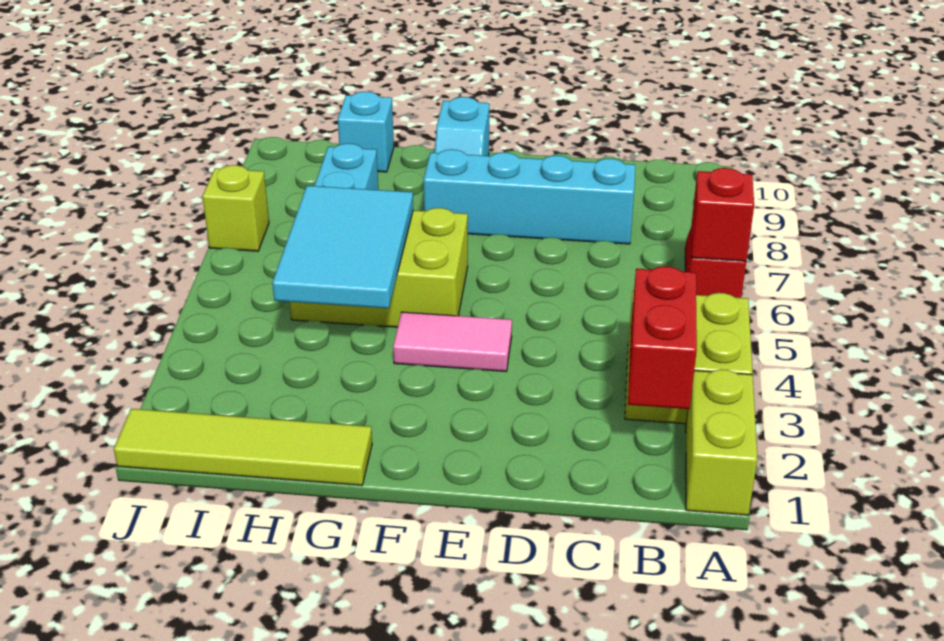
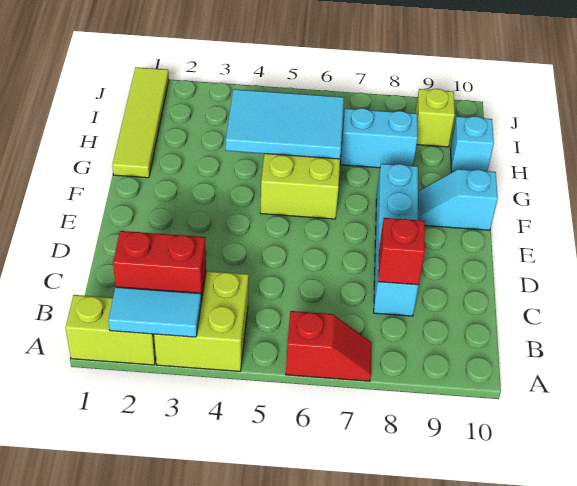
none -> cyan 1x2 tile [108,287,201,337]
red 1x1 brick [691,168,754,261] -> red 1x1 brick moved to [378,218,425,285]
pink 1x2 tile [393,312,512,371] -> none
lime 1x1 brick [202,165,269,251] -> lime 1x1 brick moved to [415,89,455,147]

